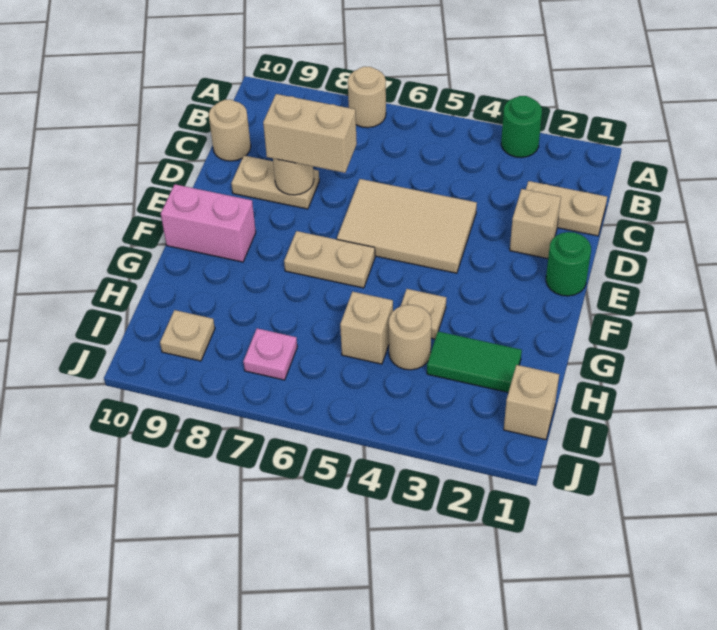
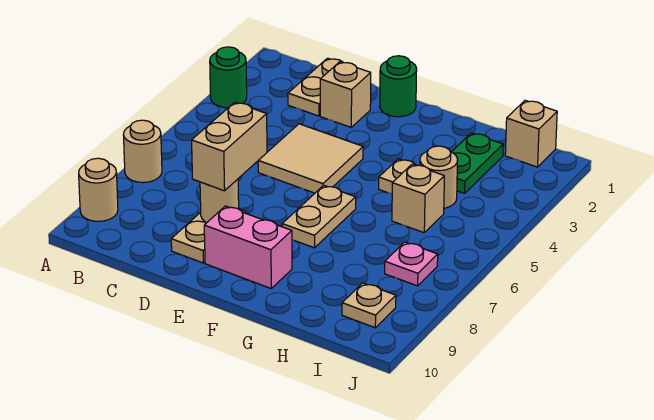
tan 1x1 round brick [209,100,251,161] -> tan 1x1 round brick moved to [79,158,118,221]
tan 2x3 tile [337,179,477,273] -> tan 2x2 tile [258,124,363,193]
pink 1x2 brick [161,184,256,262] -> pink 1x2 brick turned to [204,206,292,288]
green 1x2 tile [427,331,522,392] -> green 1x2 plate [452,133,503,193]

